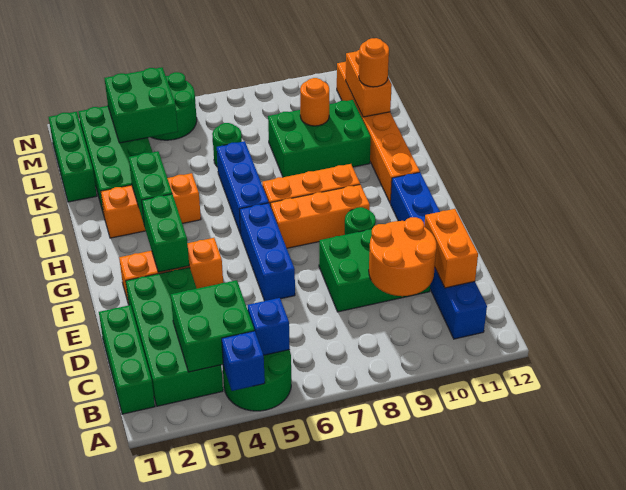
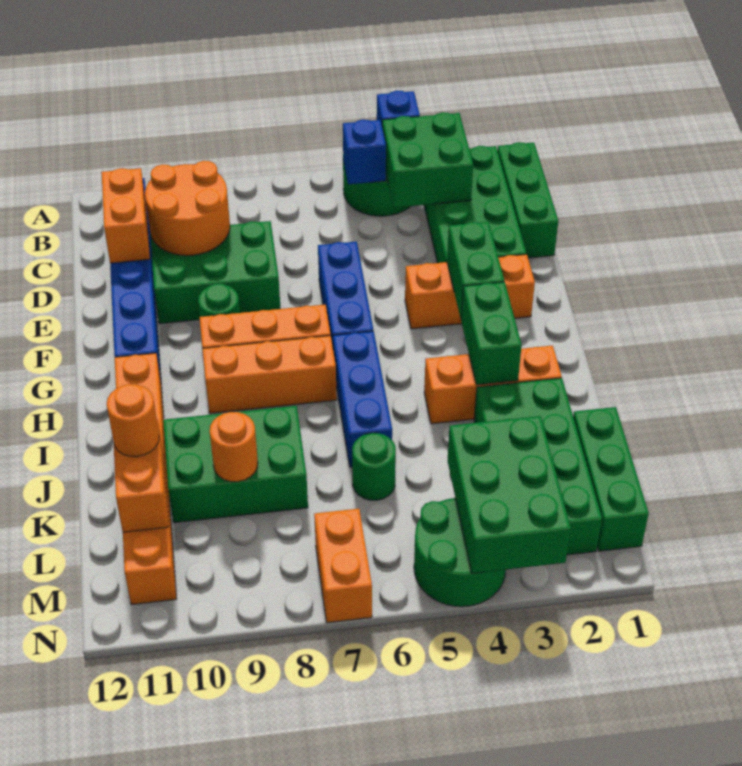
green 2x2 brick [104,67,178,143] -> green 2x3 brick [448,416,571,573]
none -> orange 1x2 brick [314,509,372,623]

